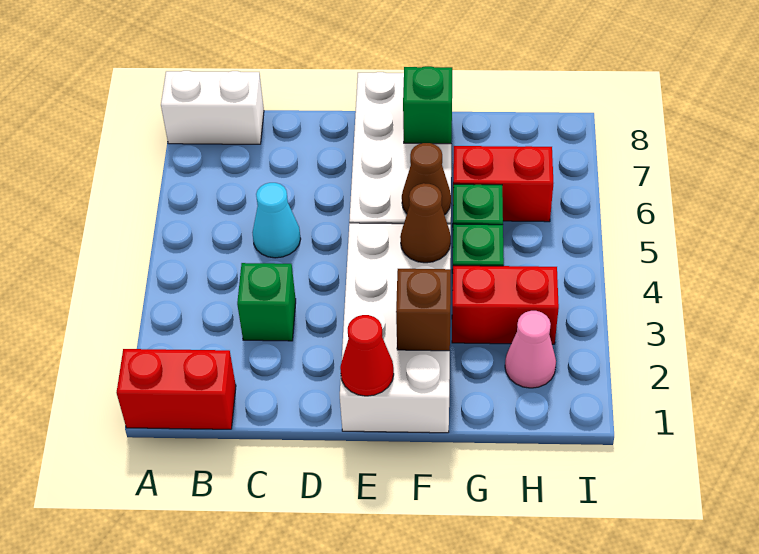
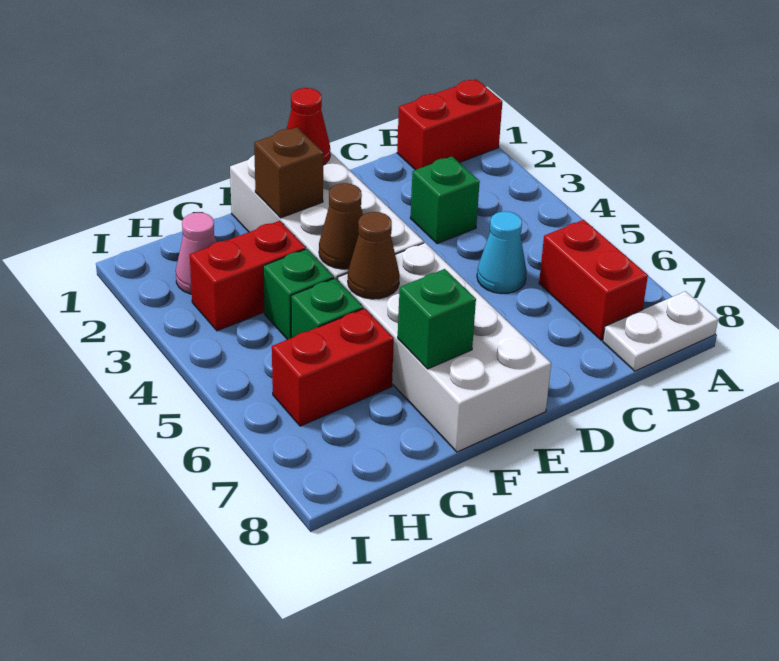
white 1x2 brick [161,71,264,144] -> white 1x2 plate [603,291,718,371]
none -> red 1x2 brick [539,220,648,340]

